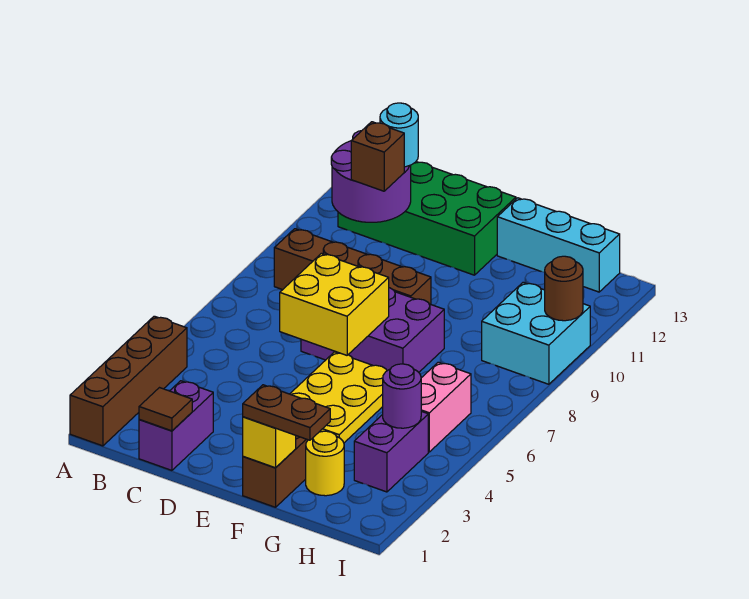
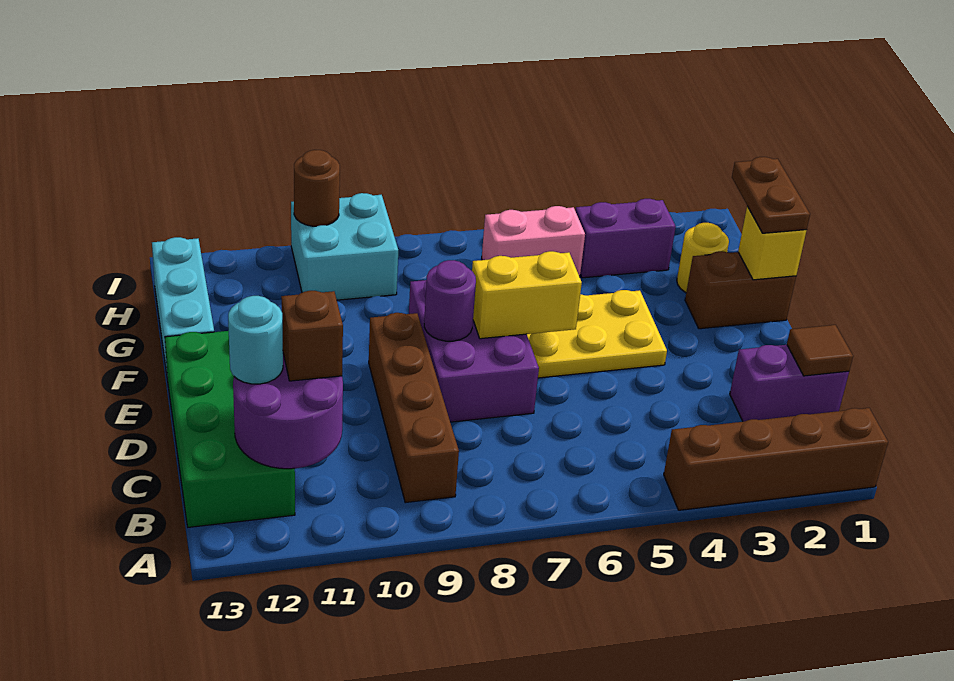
yellow 2x2 brick [280,253,389,355] -> yellow 1x2 brick [472,251,582,339]
purple 1x1 round brick [383,364,421,428] -> purple 1x1 round brick moved to [424,260,476,341]

